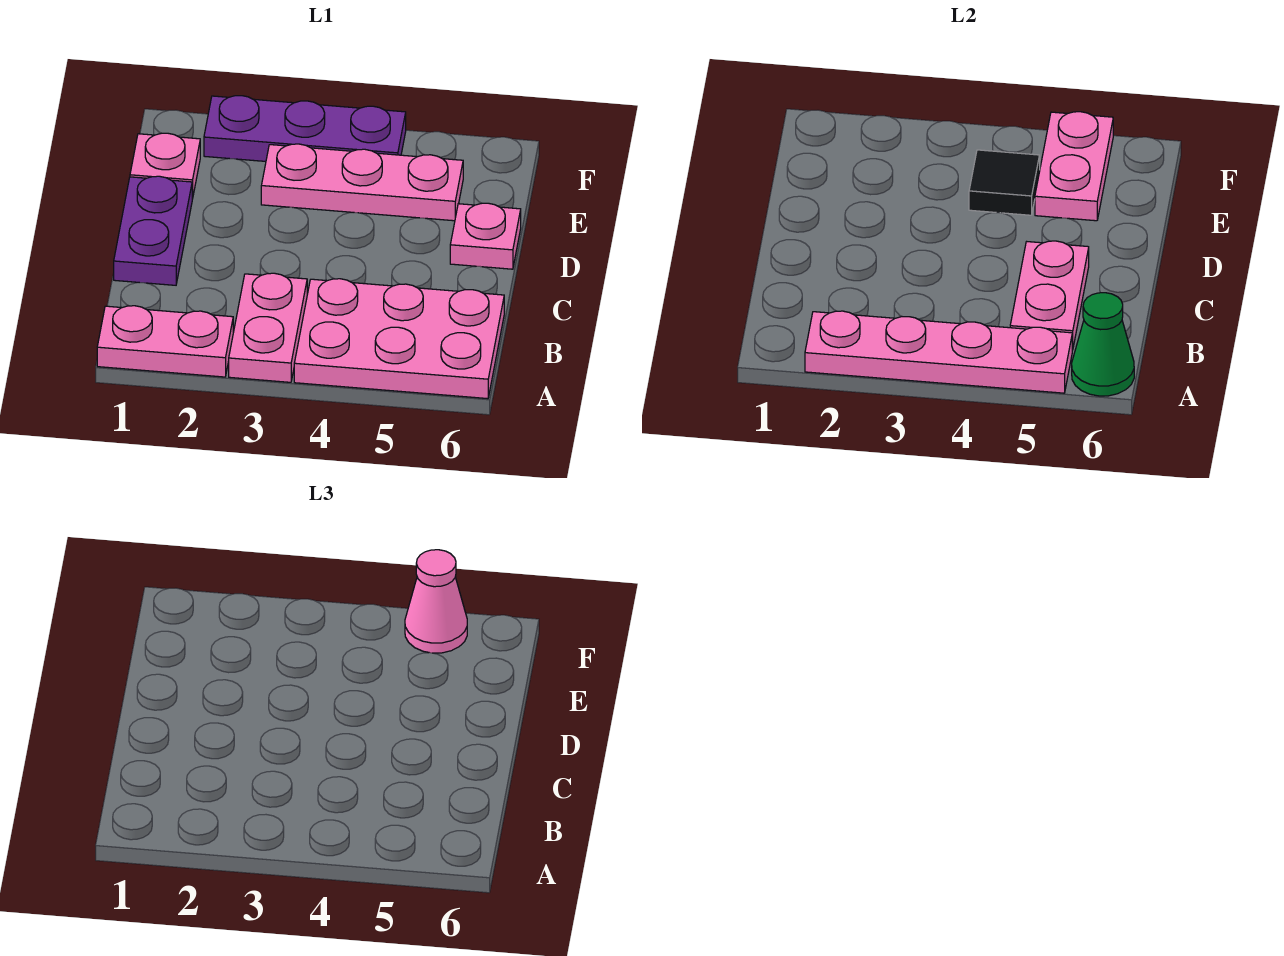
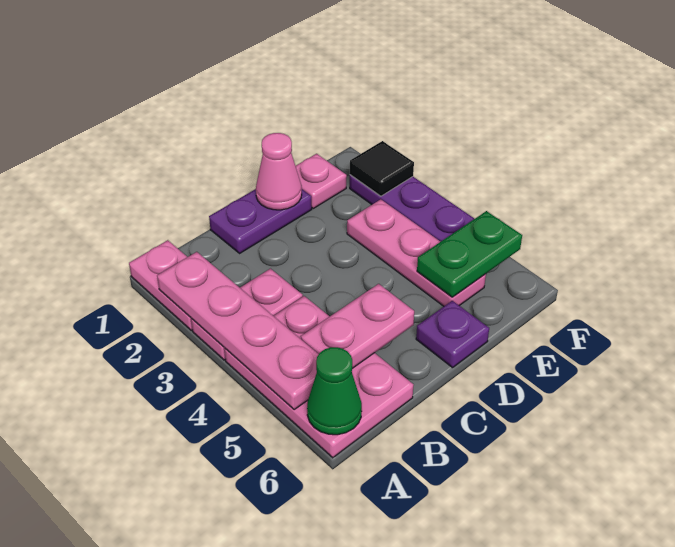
pink 1x1 plate [450,203,521,269] -> purple 1x1 plate [416,301,489,368]
black 1x1 tile [969,150,1040,215] -> black 1x1 tile moved to [350,141,414,196]
pink 1x2 plate [1035,112,1113,221] -> green 1x2 plate [417,211,522,297]
pink 1x1 cone [405,550,467,653] -> pink 1x1 cone moved to [256,133,302,210]

